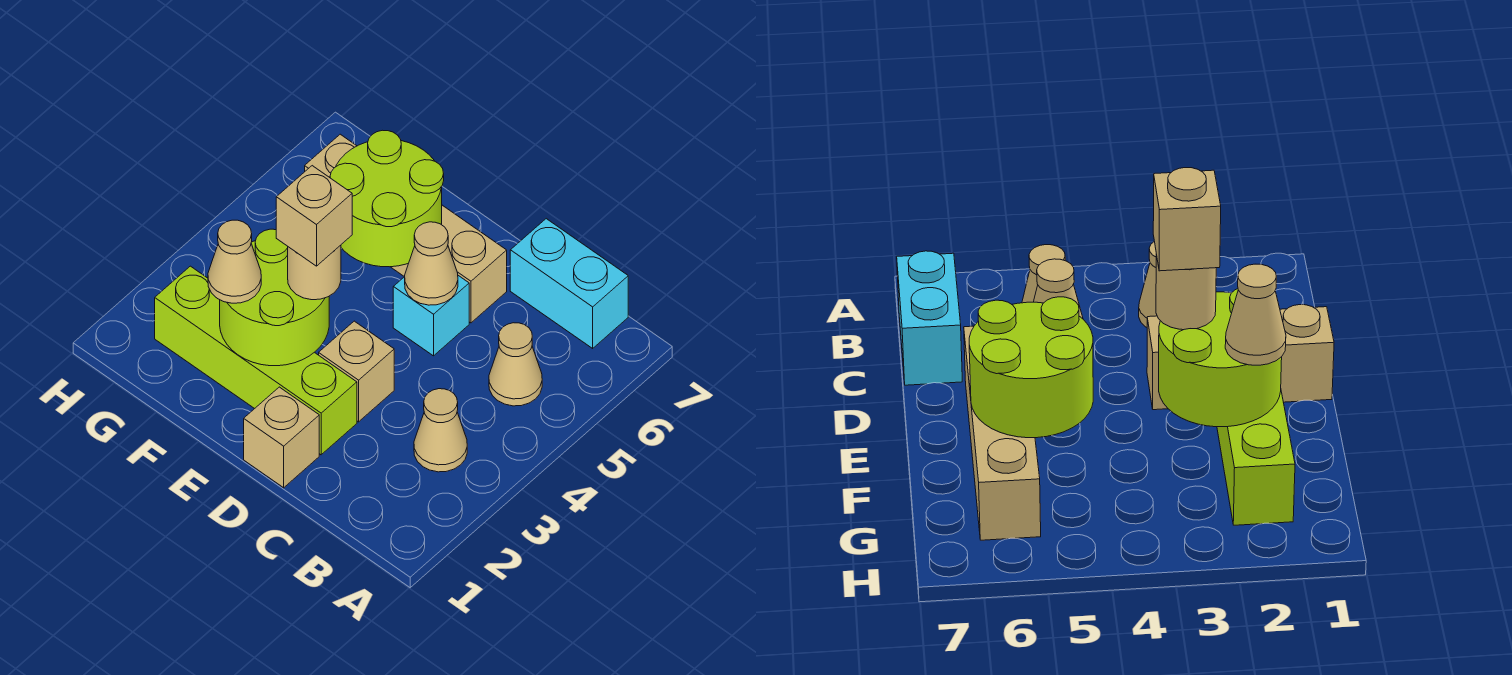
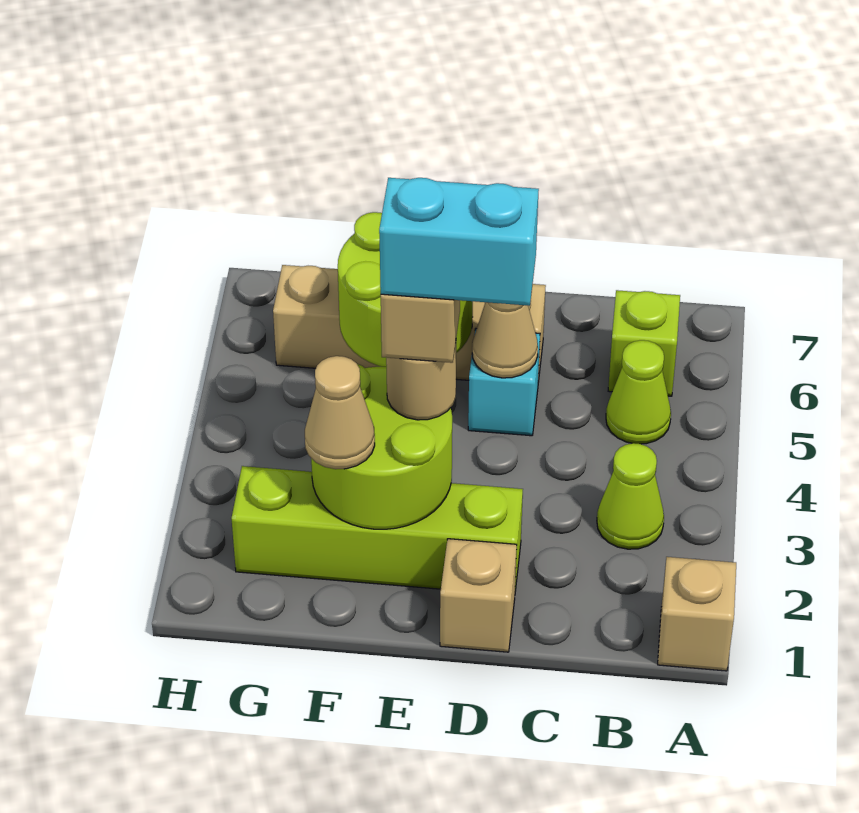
tan 1x1 cone [414,389,467,472] -> lime 1x1 cone [597,443,664,549]
tan 1x1 cone [489,323,542,406] -> lime 1x1 cone [606,340,671,444]
none -> lime 1x1 brick [608,290,680,396]
cyan 1x2 brick [510,219,628,348] -> cyan 1x2 brick moved to [379,178,539,306]
tan 1x1 brick [319,321,394,422] -> tan 1x1 brick moved to [658,557,736,671]

